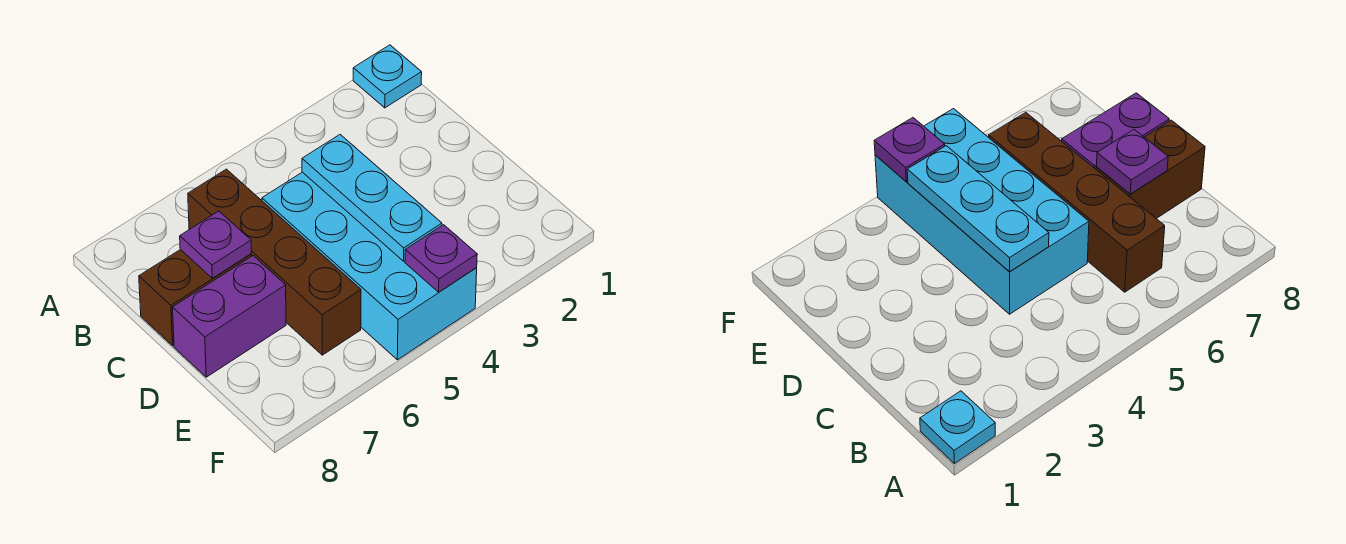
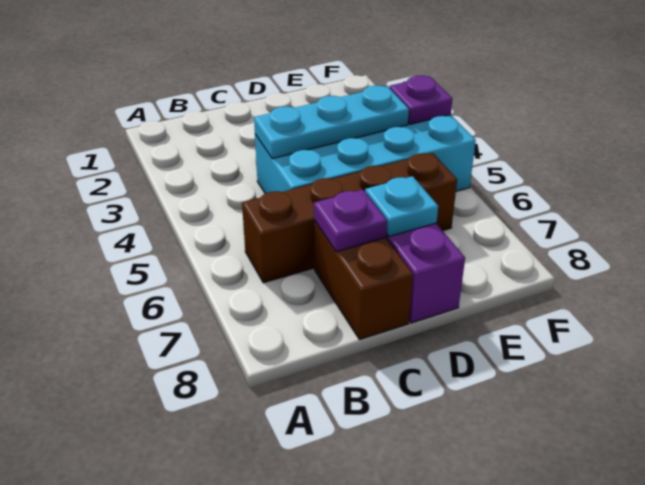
cyan 1x1 plate [353,45,422,108] -> cyan 1x1 plate moved to [365,176,438,237]

